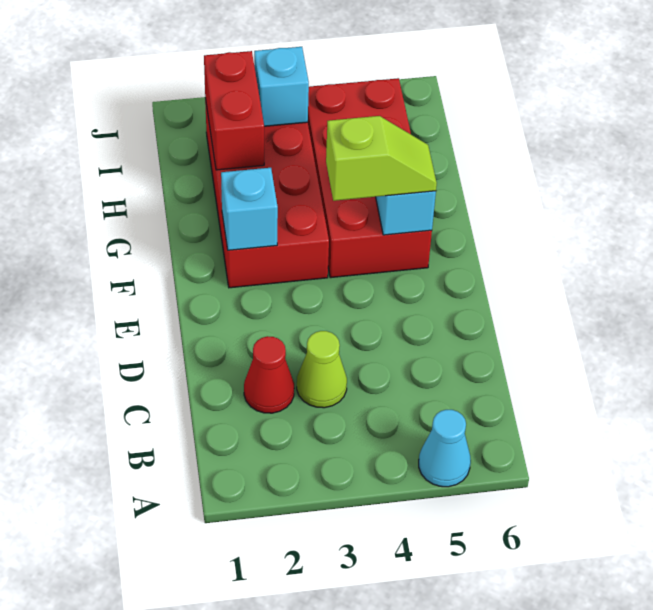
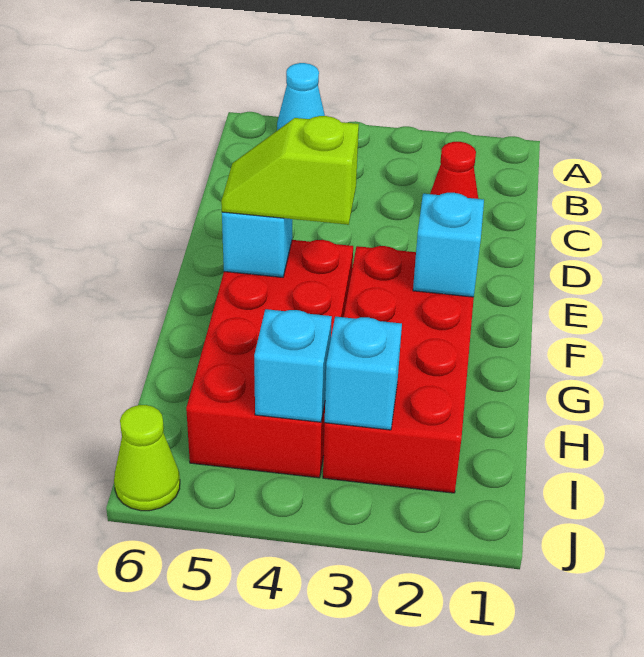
lime 1x1 cone [297,331,347,408] -> lime 1x1 cone moved to [114,405,180,511]
red 1x2 brick [204,51,264,170] -> none
none -> cyan 1x1 brick [254,309,332,422]

